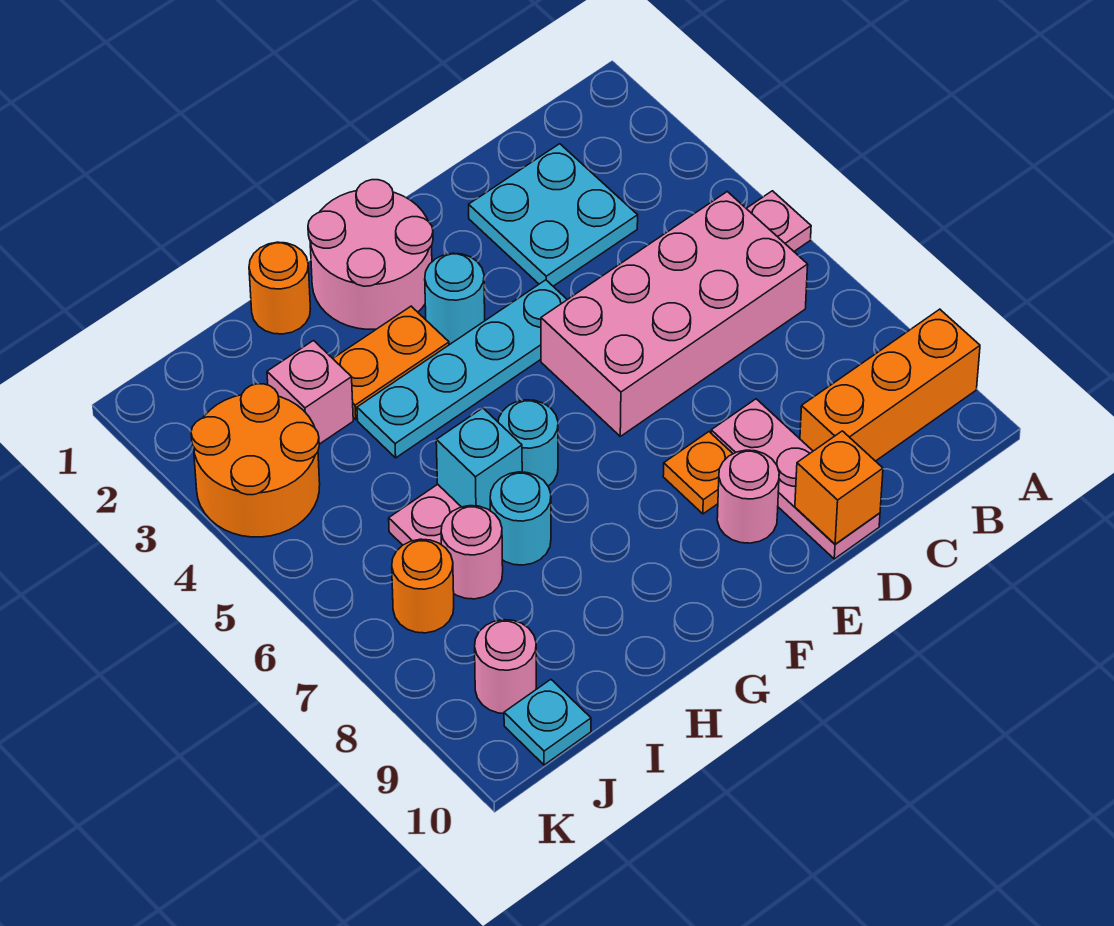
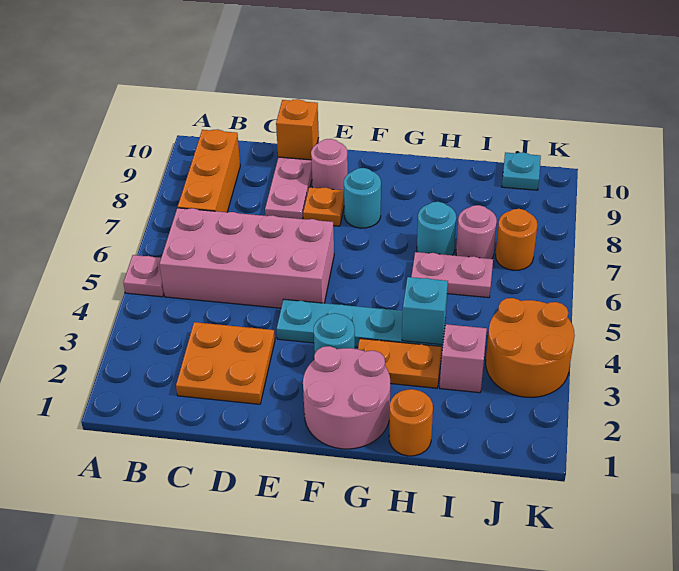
orange 1x3 brick [800,309,980,461] -> orange 1x3 brick turned to [178,129,240,212]
cyan 2x2 plate [469,144,638,286] -> orange 2x2 plate [176,322,275,404]
cyan 1x1 round brick [498,400,558,486] -> cyan 1x1 round brick moved to [344,168,381,228]
cyan 1x1 brick [436,408,522,510] -> cyan 1x1 brick moved to [402,277,448,345]
pink 1x1 round brick [475,620,536,713] -> none

